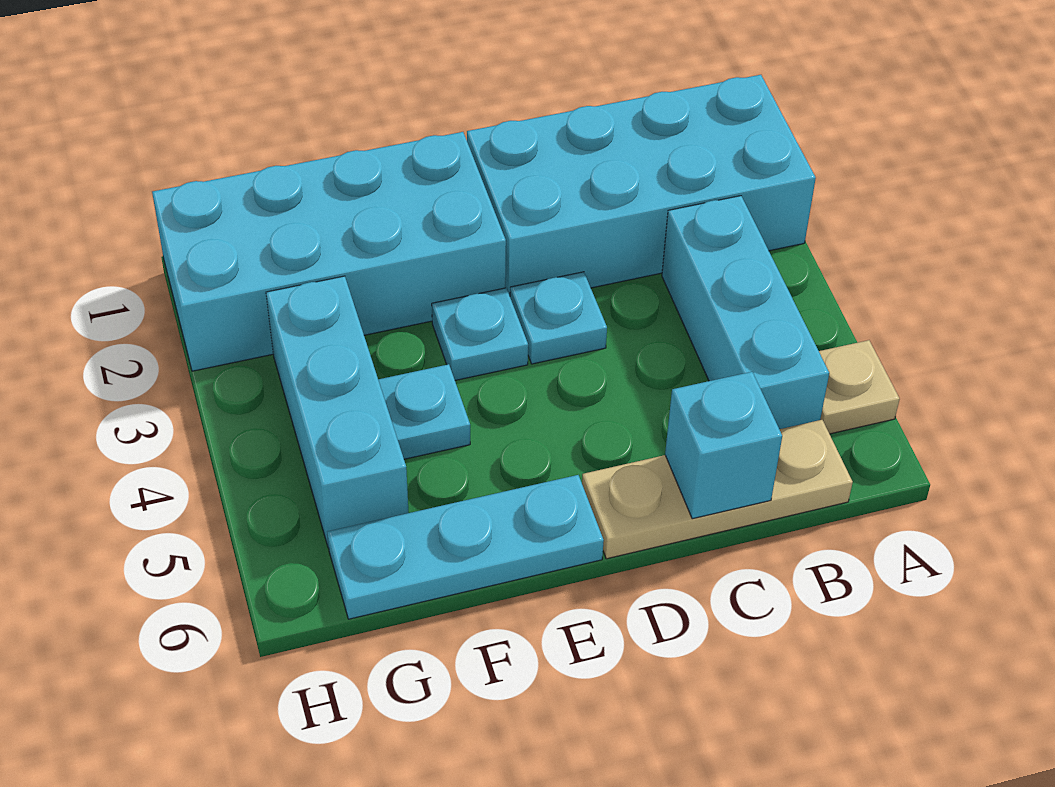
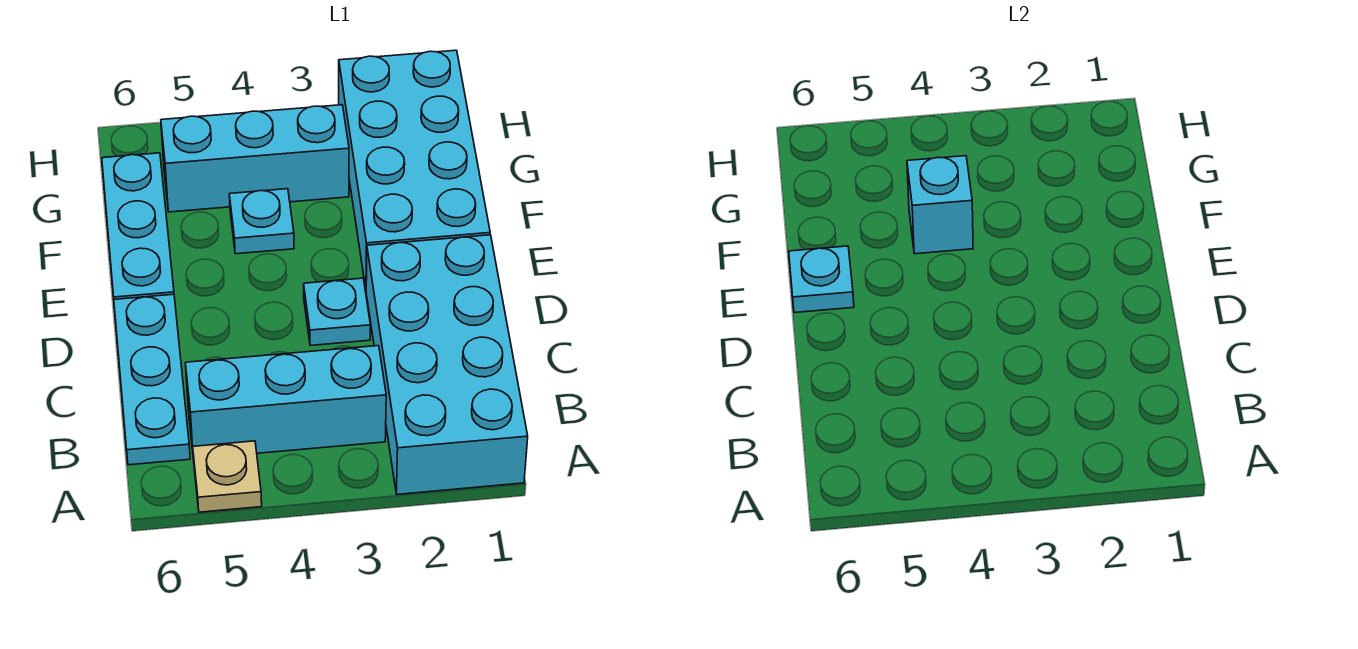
tan 1x3 plate [582,420,853,559] -> cyan 1x3 plate [114,294,190,465]
cyan 1x1 brick [665,372,782,519] -> cyan 1x1 brick moved to [907,156,973,254]
cyan 1x1 plate [432,288,528,380] -> cyan 1x1 plate moved to [789,246,854,313]

